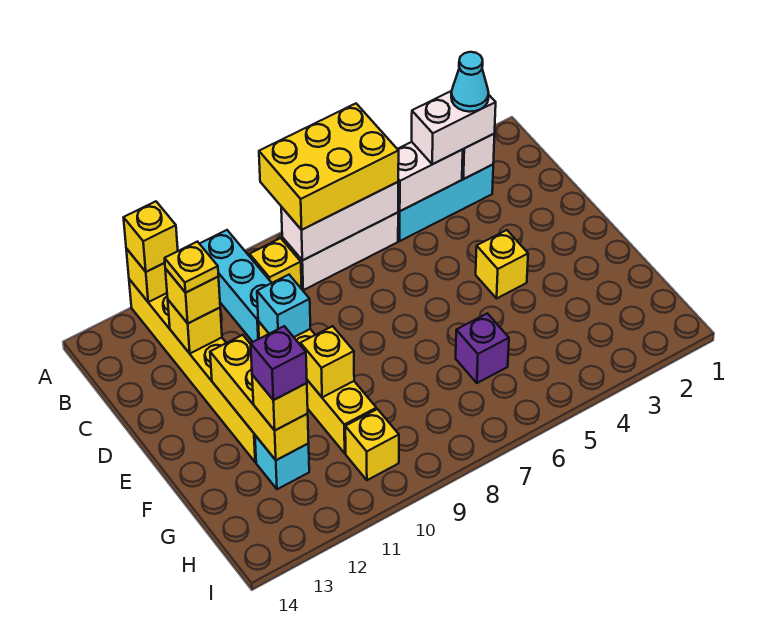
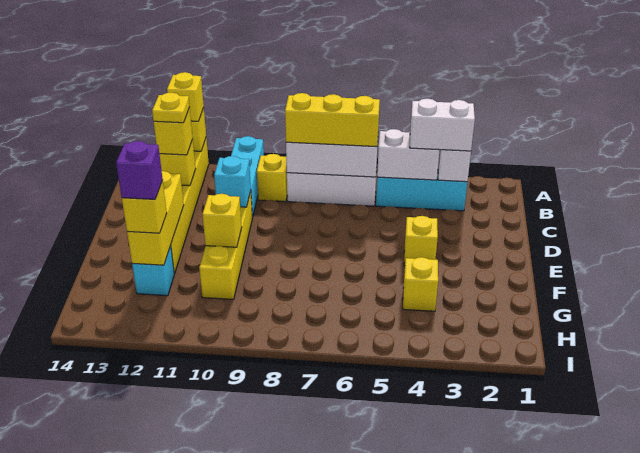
yellow 2x3 brick [259,104,399,230] -> yellow 1x3 brick [285,93,380,147]
cyan 1x1 cone [451,52,489,112] -> none
purple 1x1 brick [456,313,509,383] -> none
yellow 1x1 brick [345,409,399,480] -> yellow 1x1 brick moved to [403,257,438,311]

